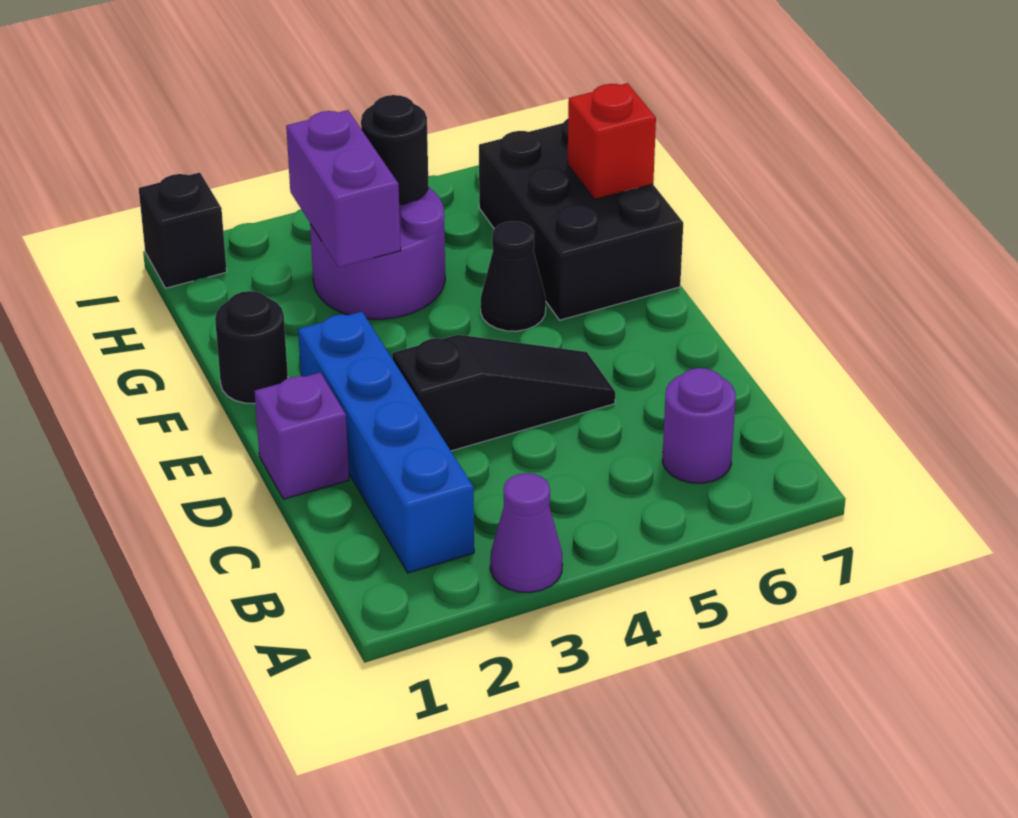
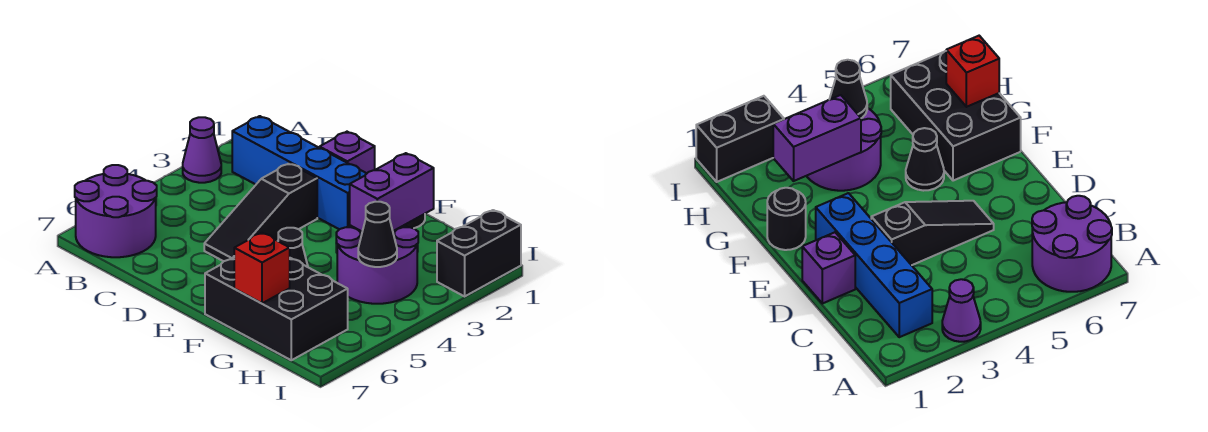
purple 1x1 round brick [662,368,736,483] -> purple 2x2 round brick [75,165,157,257]
purple 1x2 brick [286,110,401,267] -> purple 1x2 brick turned to [350,153,434,231]
black 1x1 round brick [361,95,428,205] -> black 1x1 cone [358,202,397,267]
black 1x1 brick [139,173,227,288] -> black 1x2 brick [437,210,521,296]

